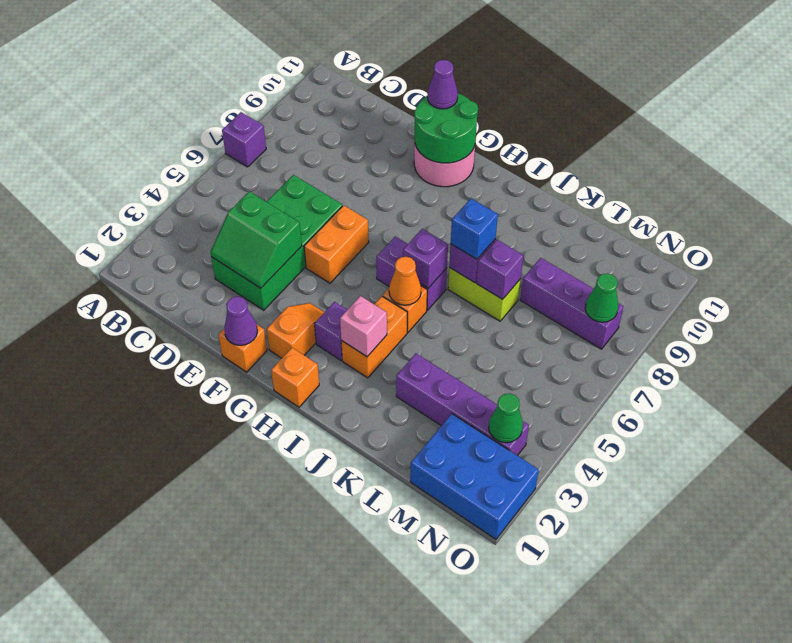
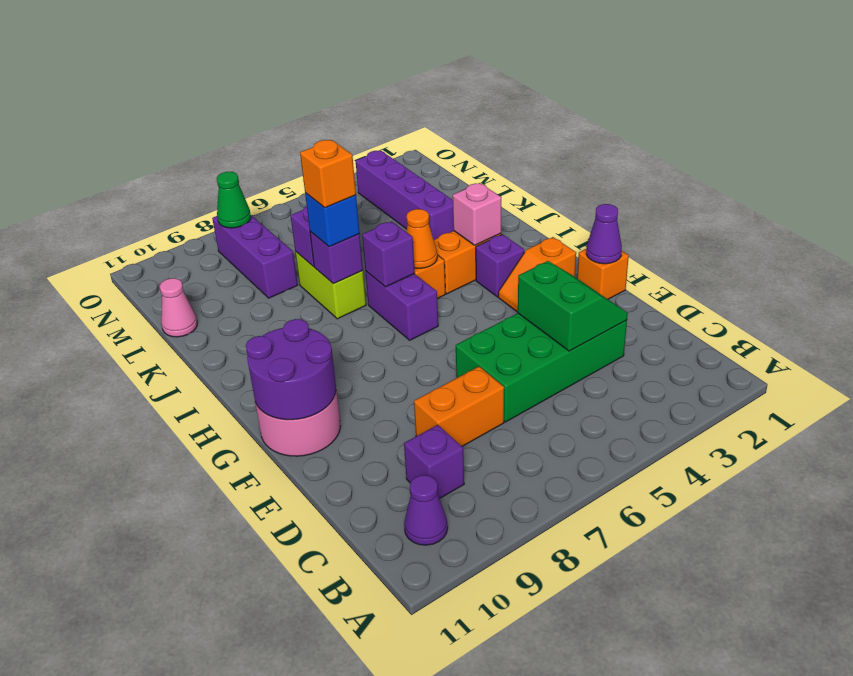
purple 1x1 brick [222,112,266,167] -> purple 1x1 brick moved to [404,425,464,499]
orange 1x2 brick [304,205,369,283] -> orange 1x2 brick moved to [414,367,504,446]
green 2x2 round brick [414,93,478,163] -> purple 2x2 round brick [246,319,336,420]
purple 1x1 cone [427,60,458,109] -> purple 1x1 cone moved to [404,475,448,545]
orange 1x1 brick [271,348,319,407] -> orange 1x1 brick moved to [300,140,356,208]
none -> pink 1x1 cone [160,278,197,337]
blue 2x3 brick [410,414,539,539] -> none
green 1x1 cone [489,393,523,443] -> none

